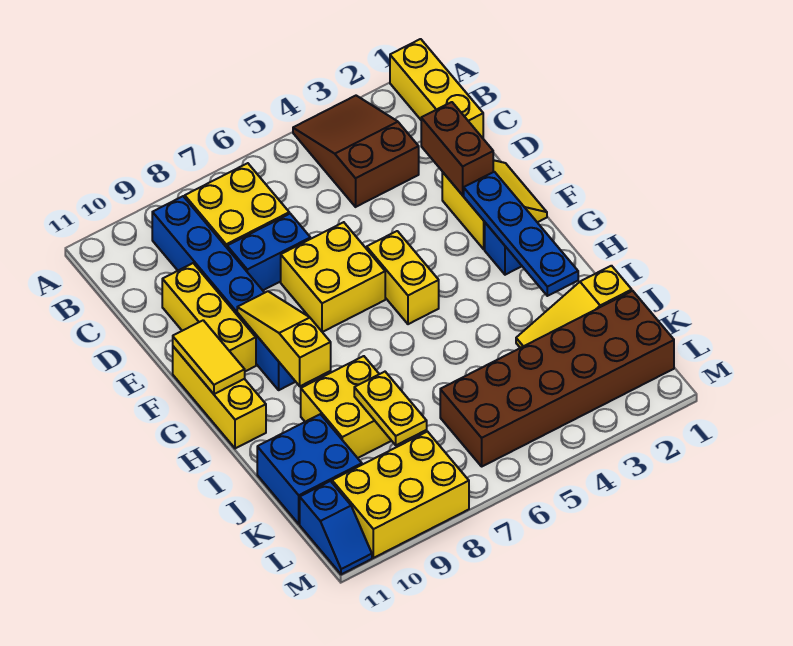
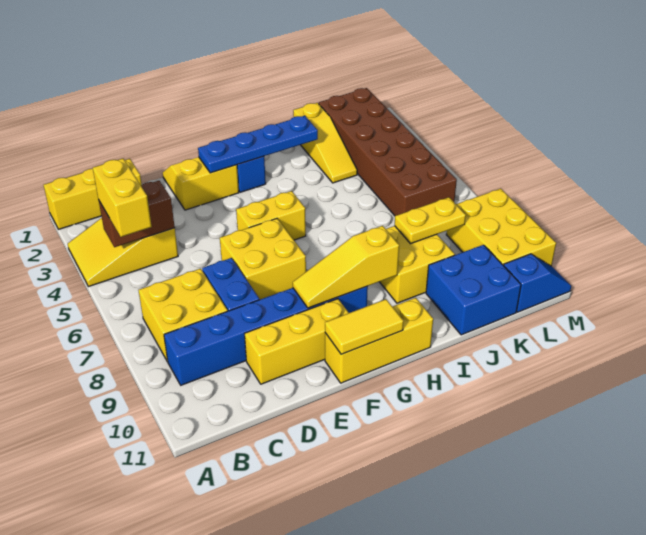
brown 2x3 slope [293,96,419,207] -> yellow 2x3 slope [68,218,178,287]
none -> yellow 1x2 brick [93,159,152,237]
brown 1x2 brick [421,102,493,195] -> brown 1x2 brick moved to [99,181,175,247]

